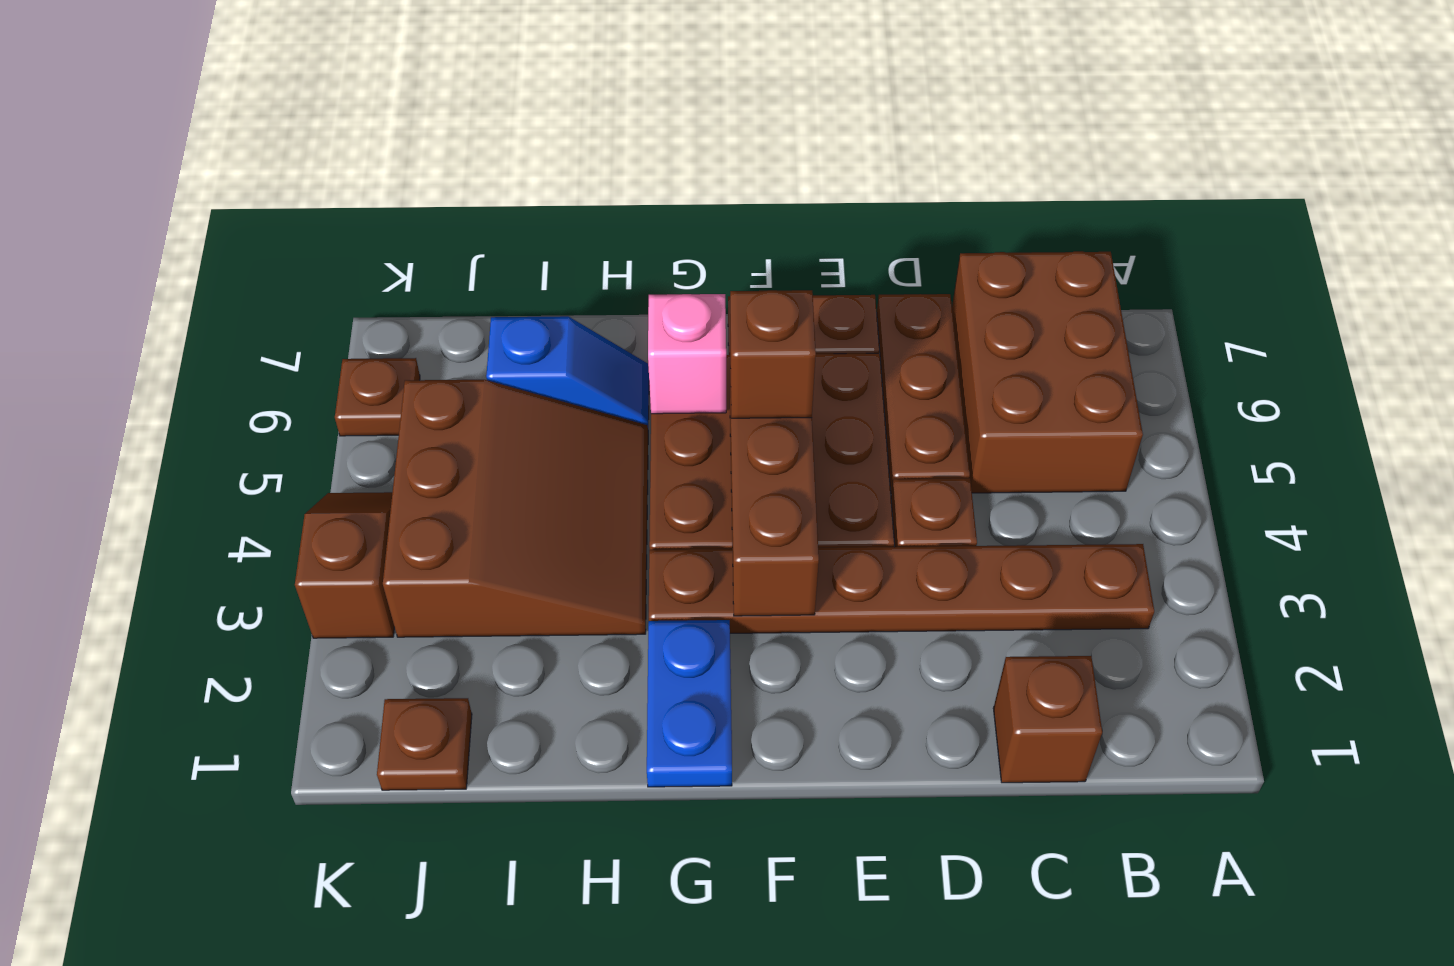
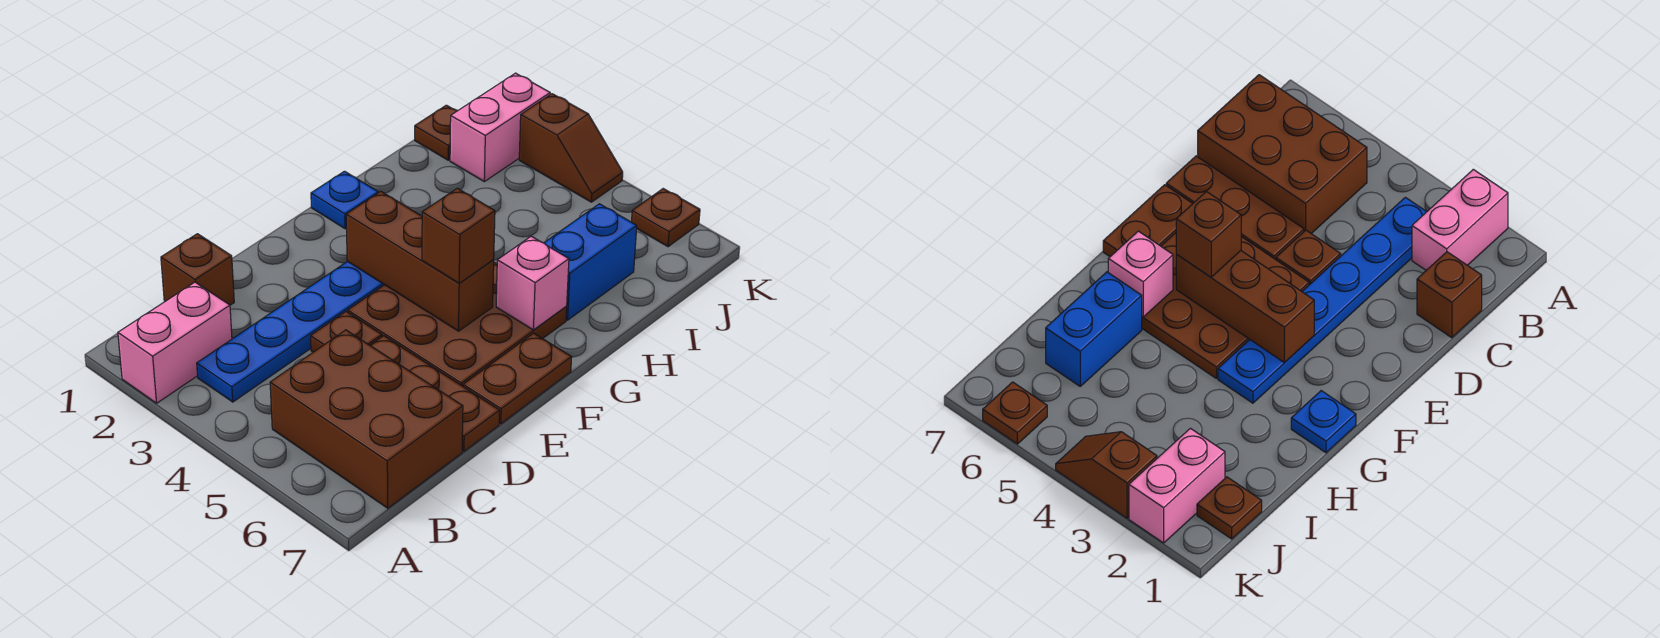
none -> pink 1x2 brick [118,282,232,403]
brown 1x6 plate [649,544,1154,633] -> blue 1x6 plate [197,261,384,402]
blue 1x2 plate [647,620,732,787] -> blue 1x1 plate [311,171,378,229]
brown 3x3 slope [383,380,648,637] -> none
blue 1x2 slope [486,316,649,425] -> blue 1x2 brick [544,204,637,320]
none -> pink 1x2 brick [450,73,550,182]

